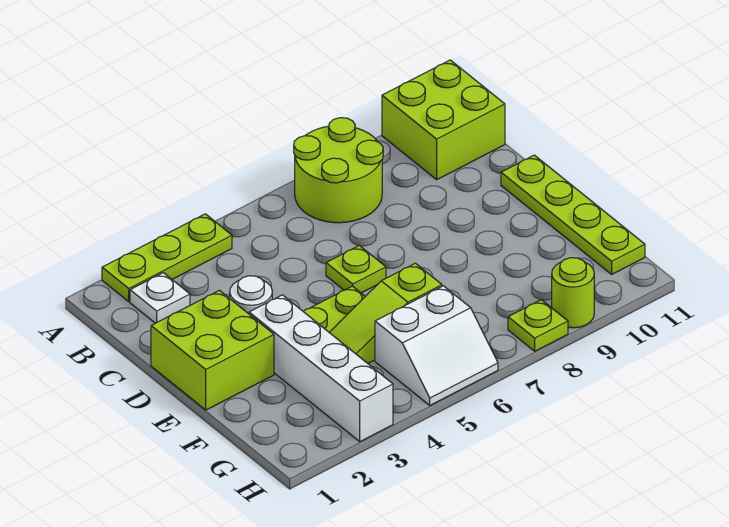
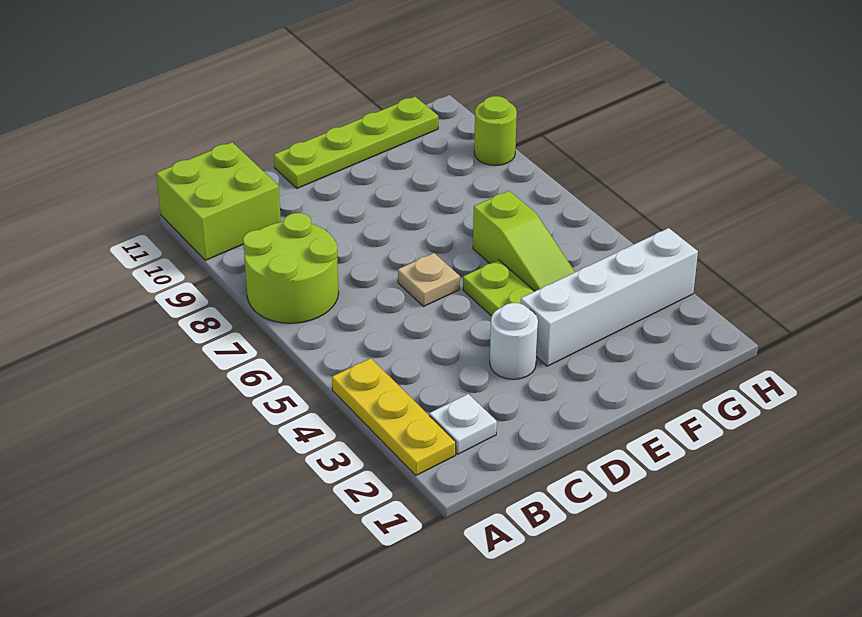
lime 1x3 plate [102,214,232,302] -> yellow 1x3 plate [332,358,456,475]
lime 2x2 brick [151,290,274,410] -> none
lime 1x1 plate [326,246,386,293] -> tan 1x1 plate [398,253,460,307]
white 2x2 slope [375,286,498,405] -> none
lime 1x1 plate [508,300,568,351] -> none

